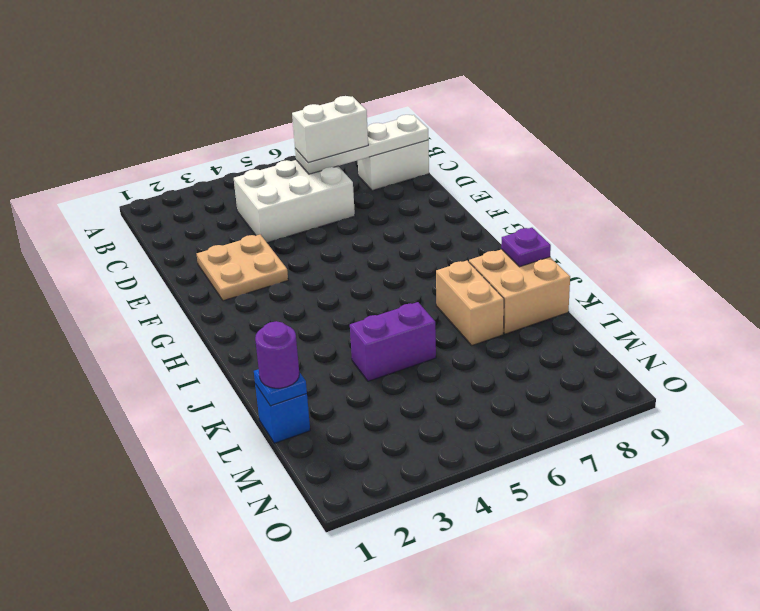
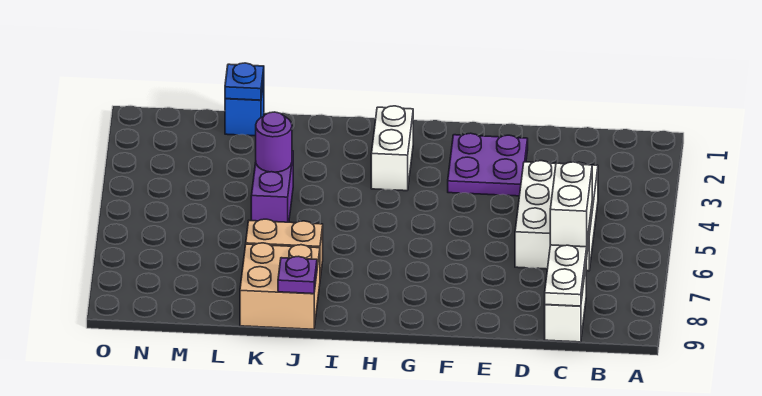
tan 2x2 plate [197,235,288,301] -> purple 2x2 plate [448,133,528,196]
none -> white 1x2 brick [371,106,413,191]
purple 1x1 round brick [255,321,299,388] -> purple 1x1 round brick moved to [256,112,292,172]

